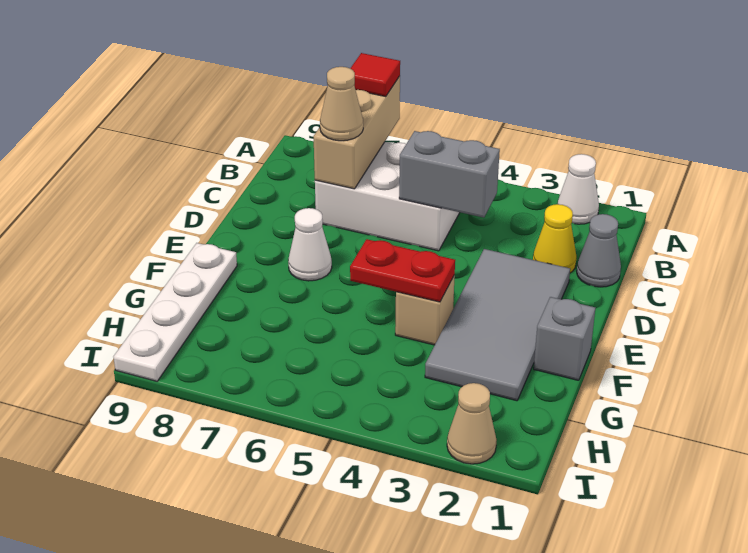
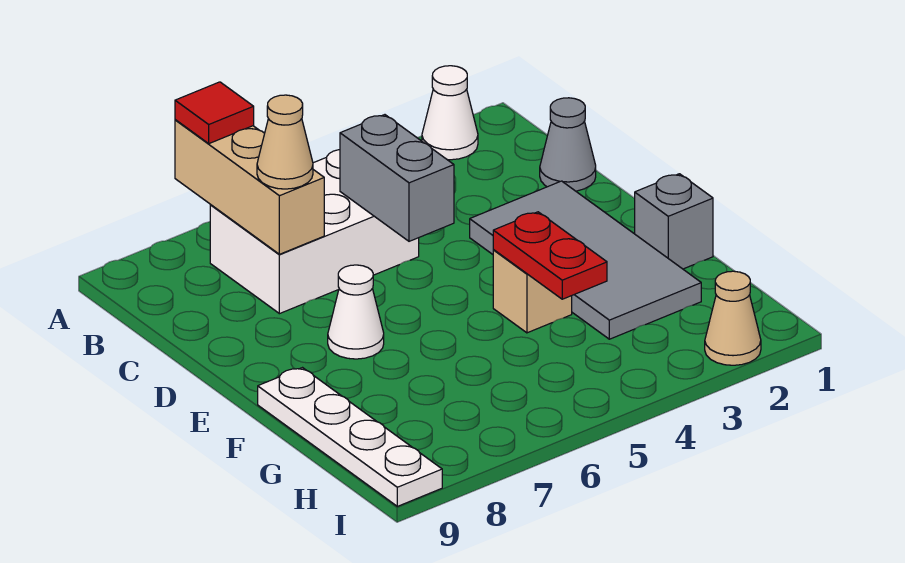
yellow 1x1 cone [533,204,577,273] -> none
grey 1x2 brick [399,131,500,218] -> grey 1x2 brick turned to [340,115,454,241]
red 1x2 plate [350,239,455,302] -> red 1x2 plate turned to [493,212,607,299]

